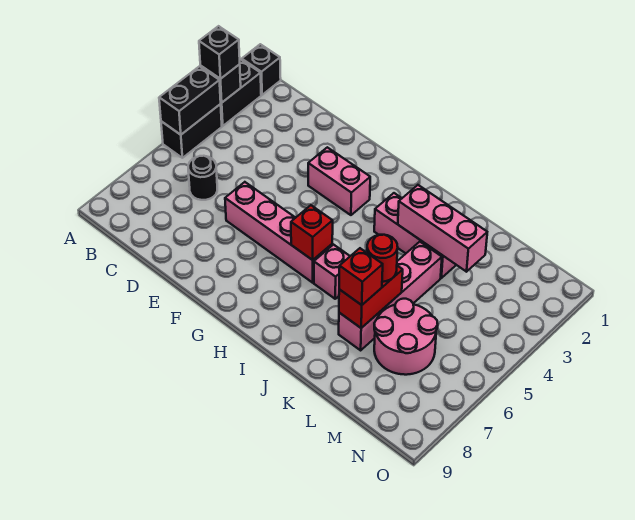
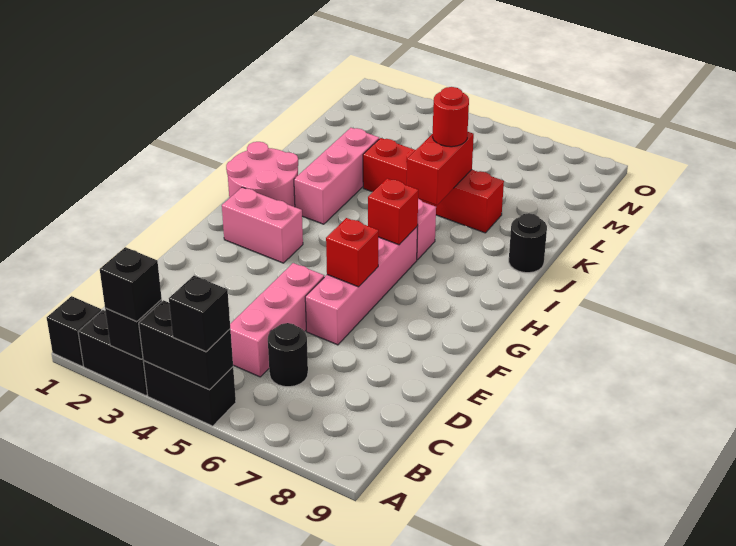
none -> black 1x1 brick [169,276,230,352]
pink 1x2 brick [308,147,370,215] -> pink 1x2 brick turned to [222,187,303,263]
pink 1x3 brick [398,185,487,272] -> pink 1x3 brick moved to [230,263,324,377]
none -> black 1x1 round brick [509,213,547,273]
pink 1x4 brick [339,242,442,350] -> red 1x4 brick [363,138,504,233]
red 1x2 brick [339,266,403,328] -> red 1x2 brick turned to [407,132,474,205]
red 1x1 brick [339,248,383,305] -> red 1x1 brick moved to [326,218,378,287]
pink 2x2 round brick [374,299,438,375] -> pink 2x2 round brick moved to [226,142,298,207]

